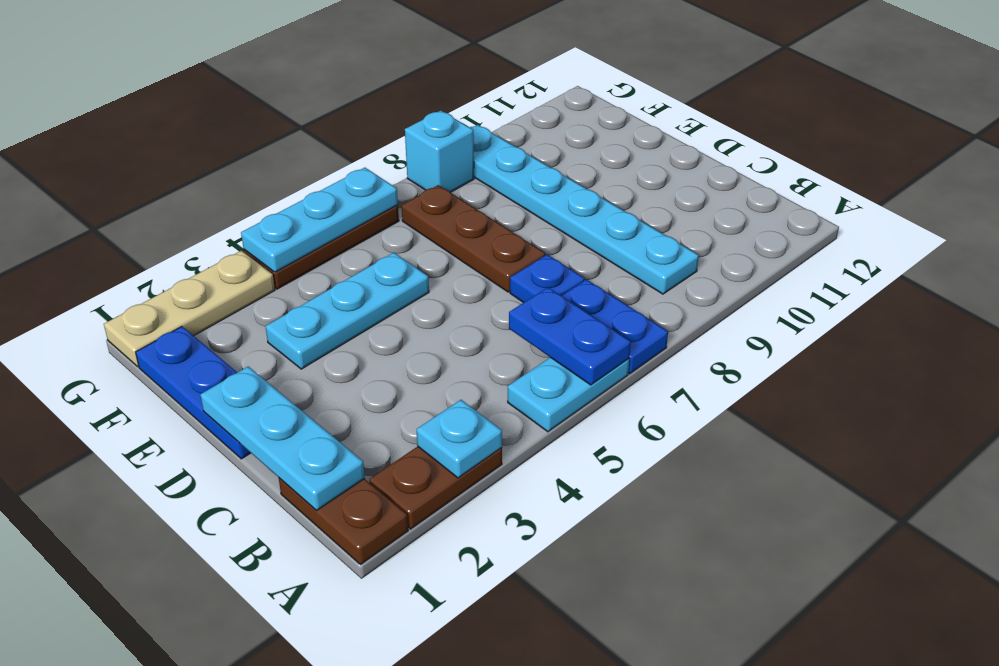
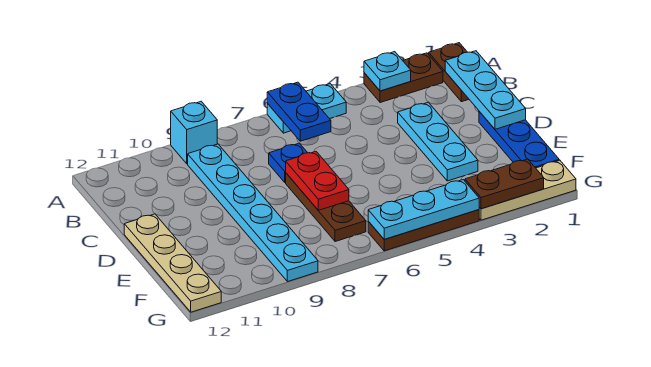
blue 1x2 plate [562,280,668,374] -> none
none -> red 1x2 plate [286,152,349,210]
none -> tan 1x4 plate [124,214,221,312]
cyan 1x3 plate [265,253,429,369] -> cyan 1x3 plate turned to [398,102,478,181]
none -> brown 1x2 plate [465,159,544,209]
cyan 1x1 brick [405,111,474,193] -> cyan 1x1 brick moved to [171,101,217,164]

